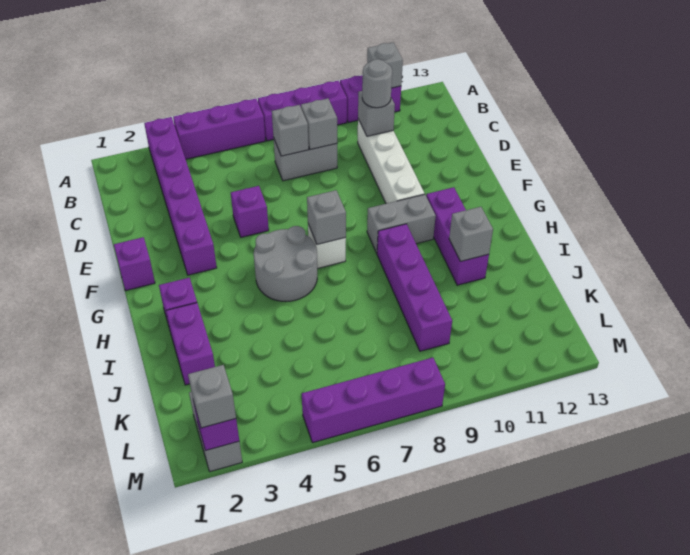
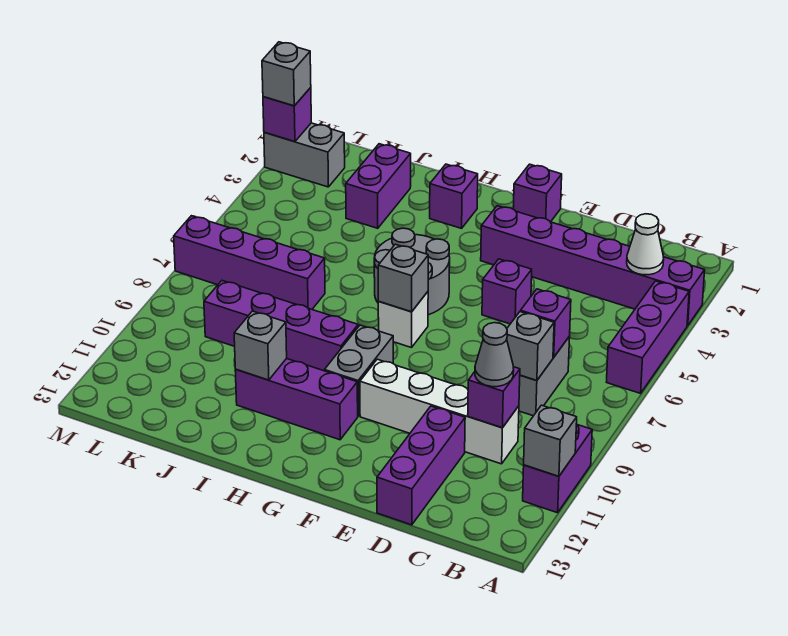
purple 1x3 brick [258,80,347,141] -> purple 1x3 brick moved to [377,406,465,525]
none -> white 1x1 cone [627,214,664,275]
grey 1x1 brick [272,105,309,156] -> purple 1x1 brick [521,289,571,357]
grey 1x1 brick [358,91,395,136] -> purple 1x1 brick [468,367,520,428]
grey 1x1 round brick [362,59,392,108] -> grey 1x1 cone [475,323,514,387]
purple 1x2 brick [166,303,215,385] -> purple 1x2 brick turned to [346,144,411,228]
purple 1x4 brick [302,358,445,443] -> purple 1x4 brick turned to [174,216,325,309]

